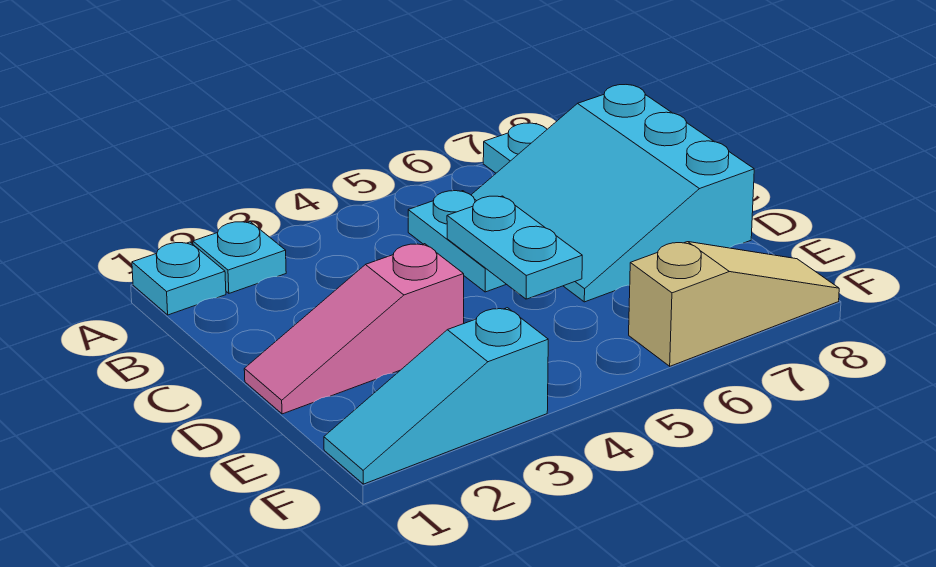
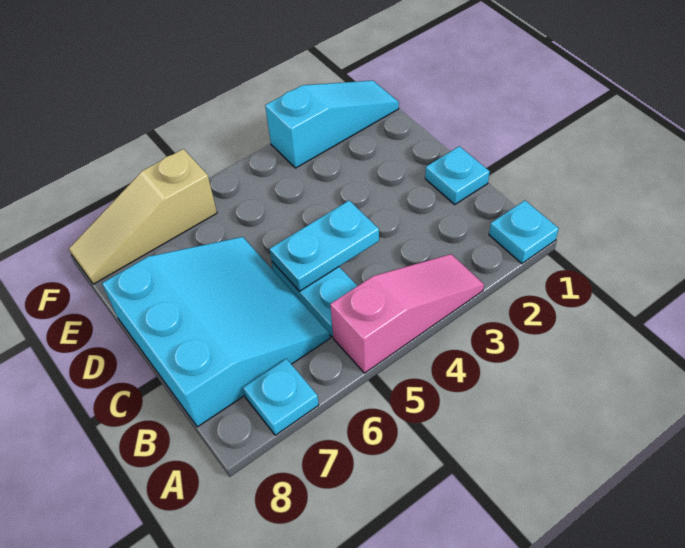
cyan 1x1 plate [193,222,286,293] -> cyan 1x1 plate moved to [425,146,490,204]
cyan 1x2 plate [447,196,582,299] -> cyan 1x2 plate turned to [270,201,379,291]
pink 1x3 slope [244,244,464,414] -> pink 1x3 slope moved to [330,254,484,373]

